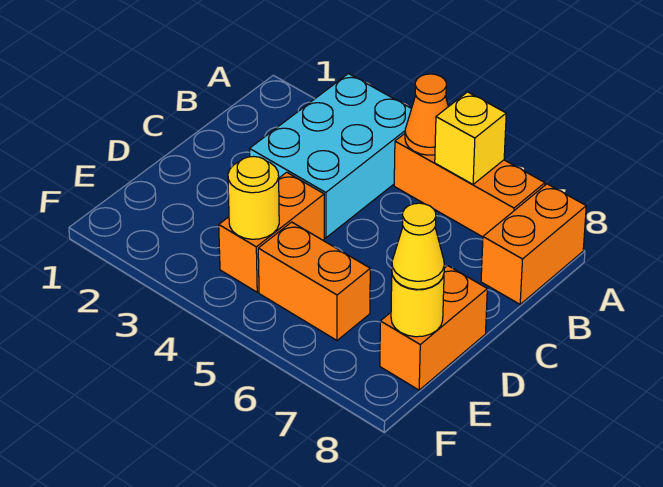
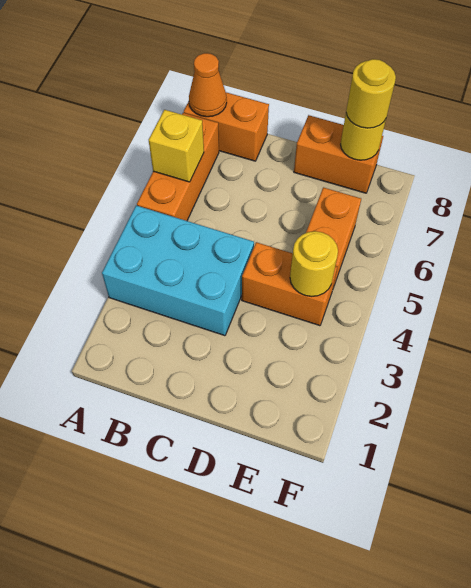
orange 1x1 cone [405,74,448,155] -> orange 1x1 cone moved to [189,53,227,117]
yellow 1x1 cone [392,203,444,289] -> yellow 1x1 round brick [346,59,396,128]

